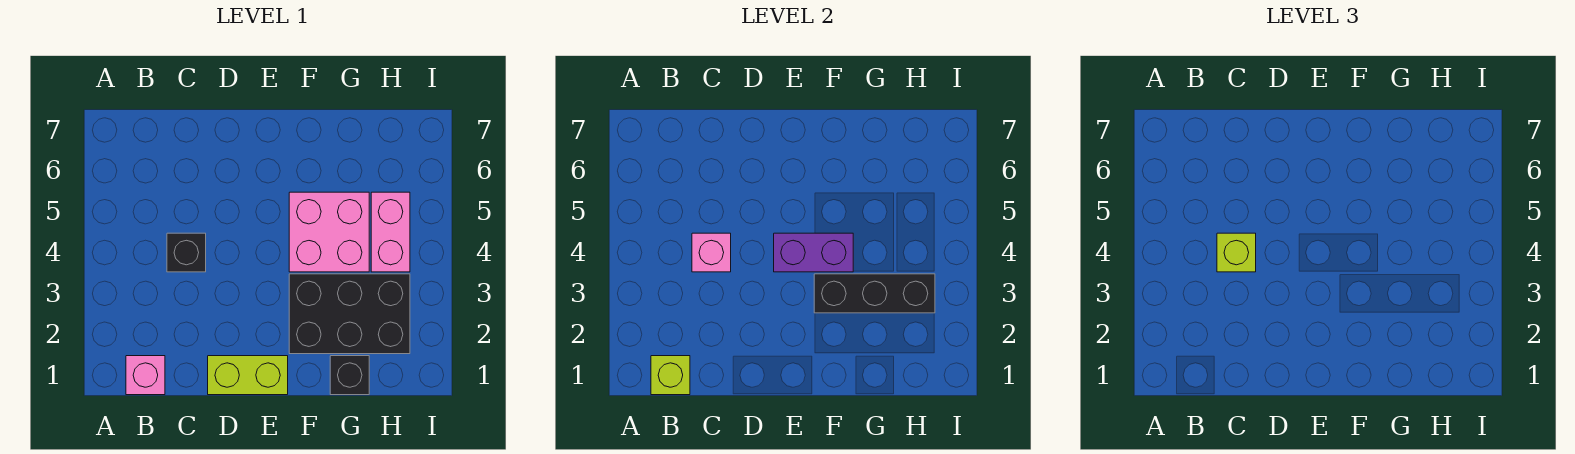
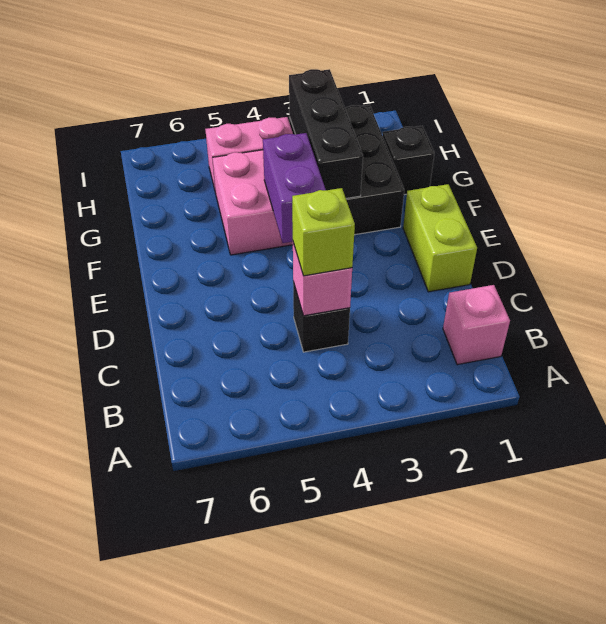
lime 1x1 brick [651,356,690,395] -> none

